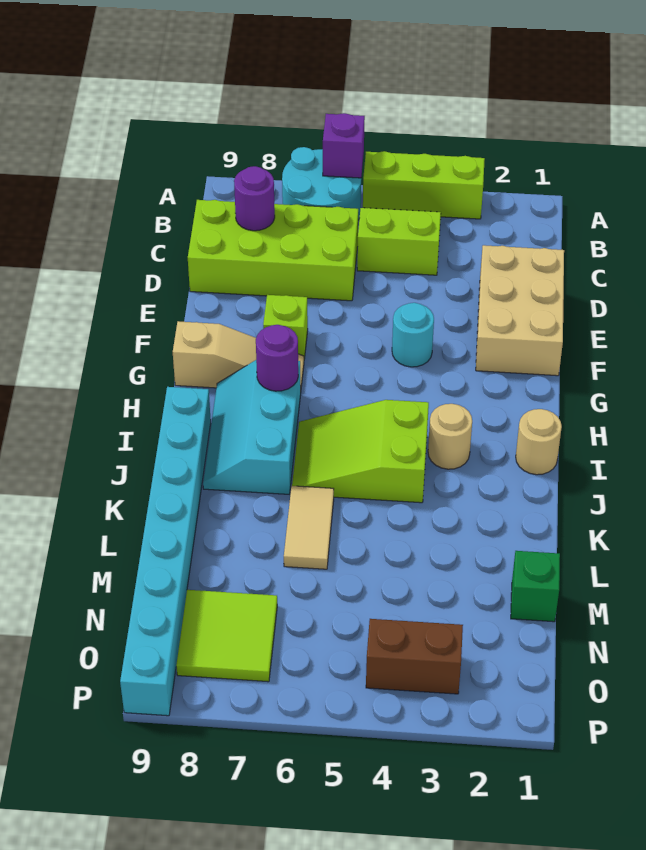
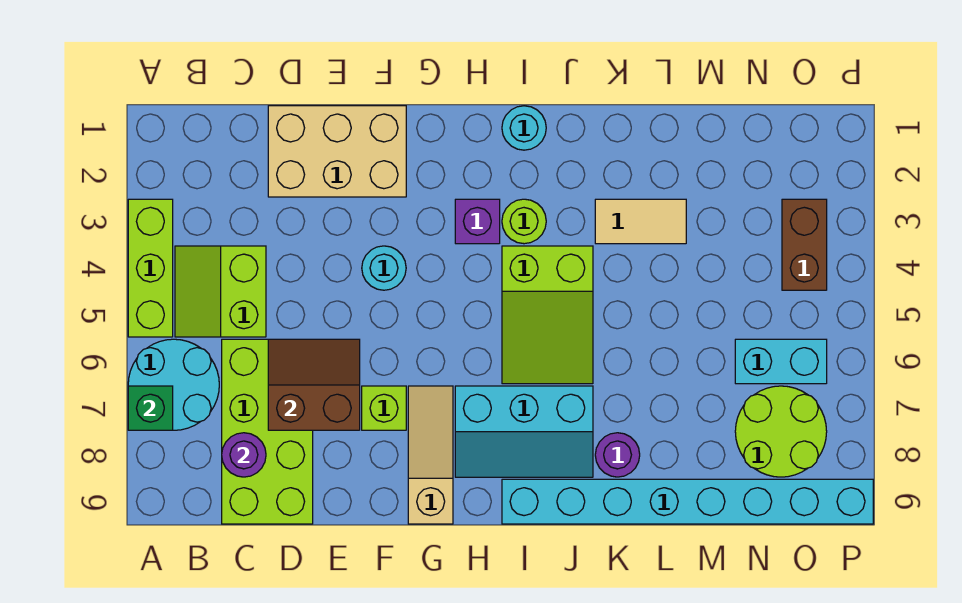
purple 1x1 brick [323,113,365,178] -> purple 1x1 brick moved to [455,199,500,244]
none -> brown 2x2 slope [268,339,360,430]
purple 1x1 round brick [256,325,298,391] -> purple 1x1 round brick moved to [595,433,640,477]
tan 1x1 round brick [516,409,562,475] -> cyan 1x1 round brick [502,106,546,150]
tan 1x1 round brick [428,404,472,469] -> lime 1x1 round brick [502,199,546,244]
tan 1x2 tile [284,486,334,569] -> tan 1x2 tile moved to [595,199,686,244]
green 1x1 brick [511,551,560,622] -> green 1x1 brick moved to [128,386,173,430]
none -> cyan 1x2 brick [735,339,827,384]
lime 2x2 tile [176,590,277,682] -> lime 2x2 round brick [735,386,827,477]

